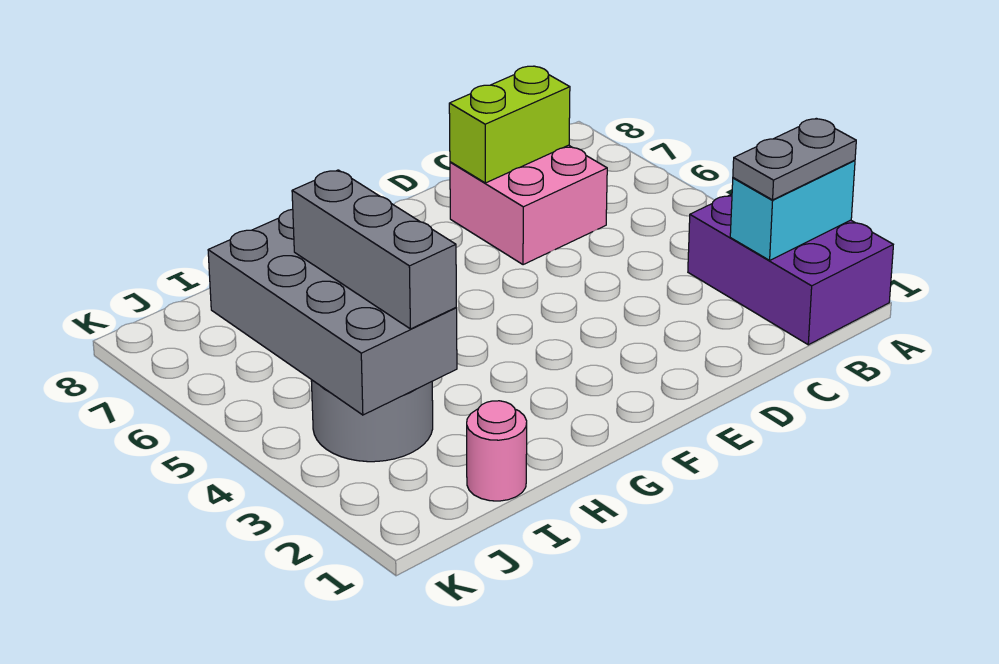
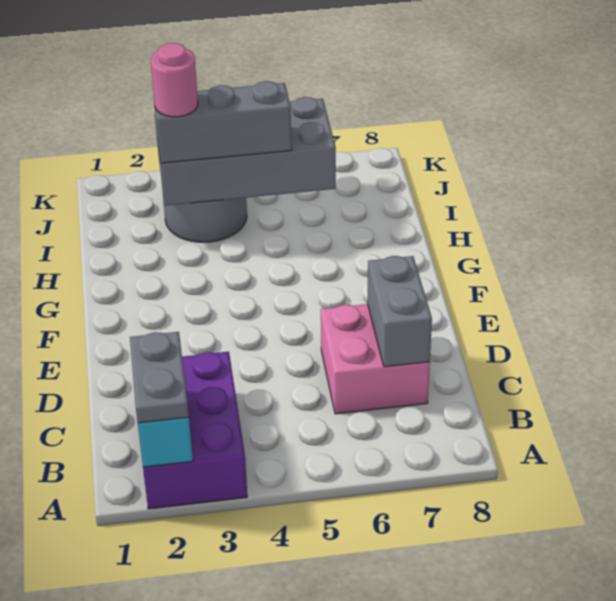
purple 2x3 brick [688,194,893,345] -> purple 2x3 brick turned to [143,352,247,509]
lime 1x2 brick [449,66,570,183] -> grey 1x2 brick [367,256,432,367]
pink 1x1 round brick [467,401,527,501] -> pink 1x1 round brick moved to [151,43,198,117]

